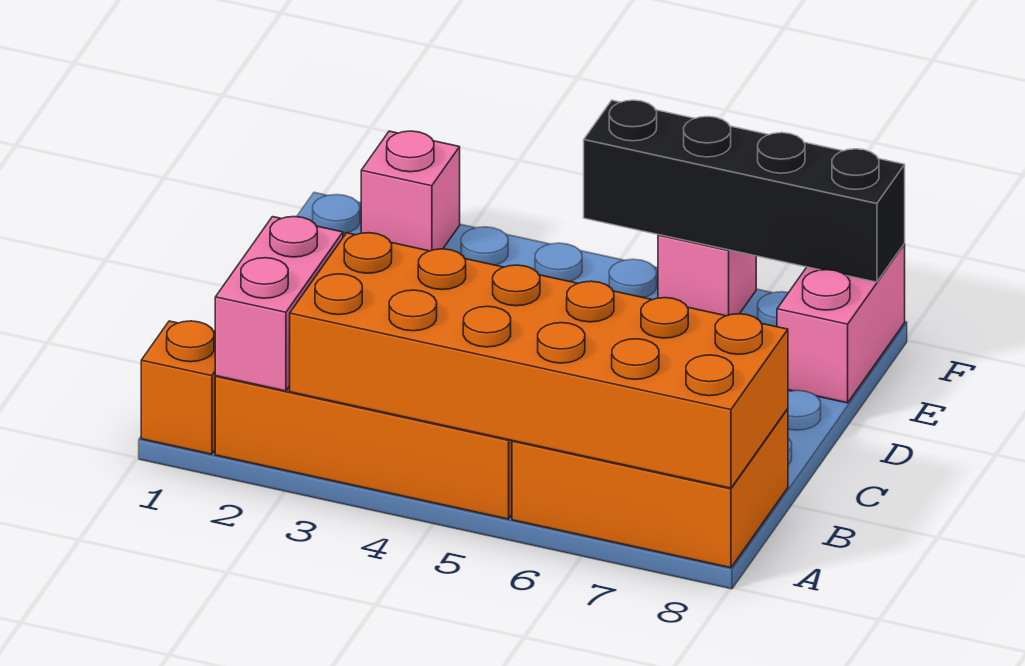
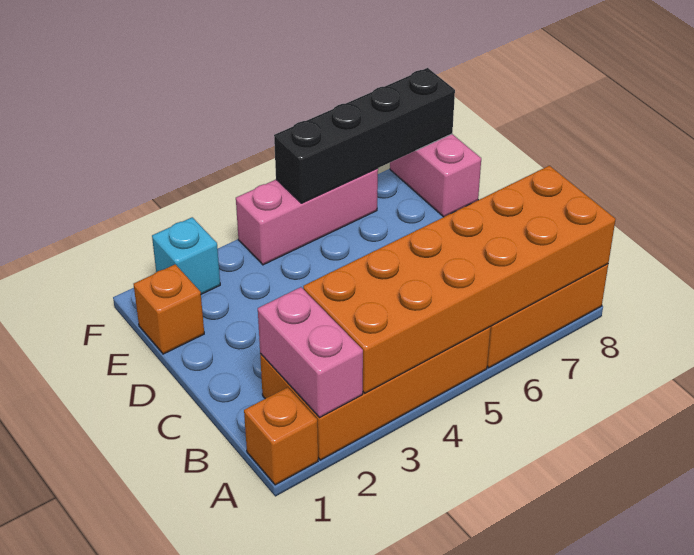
none -> orange 1x1 brick [134,264,204,354]
pink 1x1 brick [361,131,460,251] -> cyan 1x1 brick [152,217,220,294]
pink 1x1 brick [658,235,756,316] -> pink 1x3 brick [236,168,378,265]

